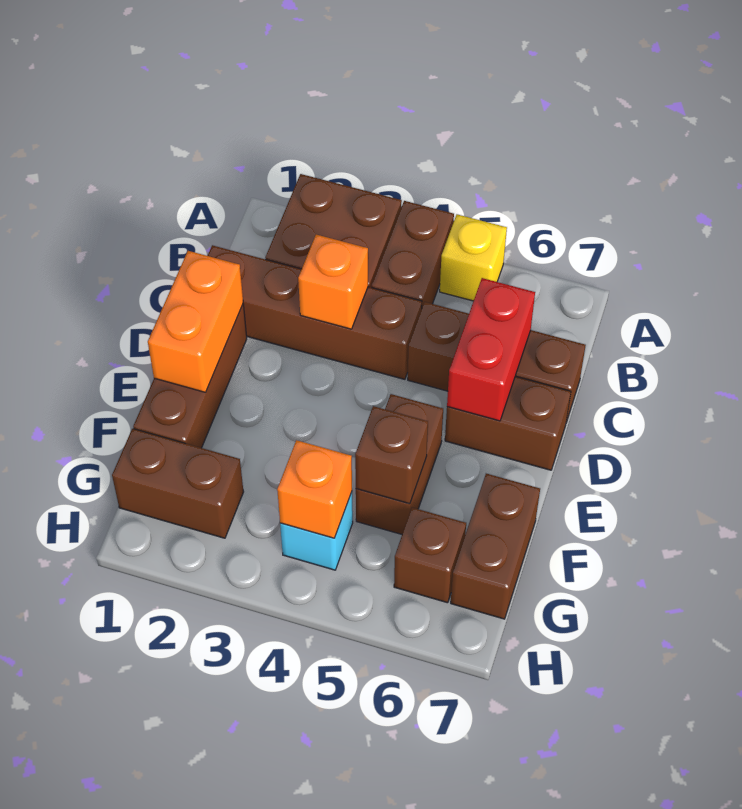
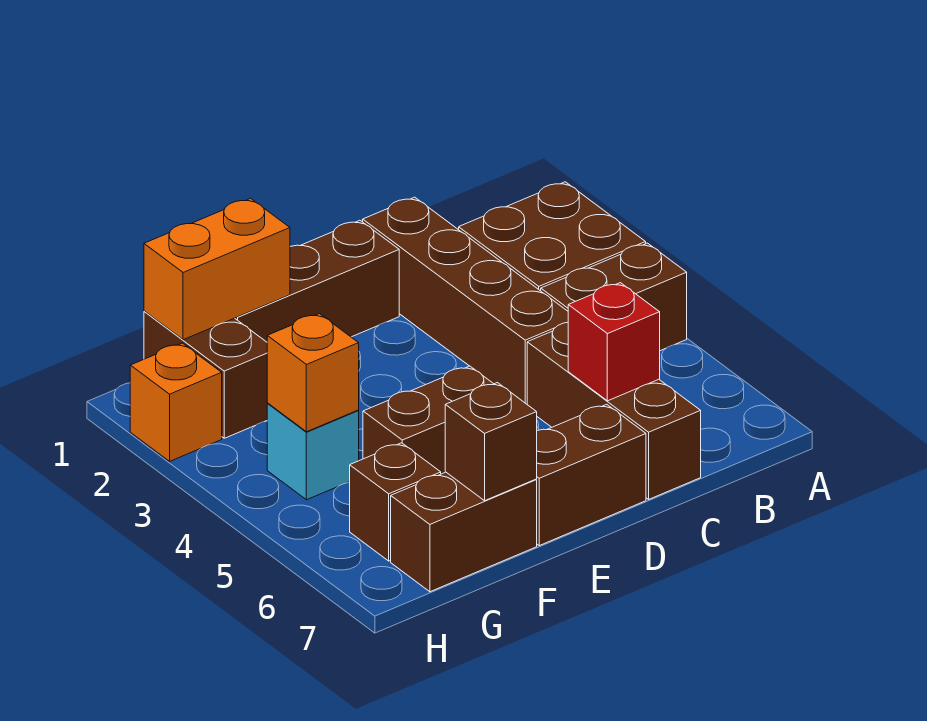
yellow 1x1 brick [440,214,507,301] -> none
orange 1x1 brick [298,235,368,329] -> orange 1x1 brick moved to [130,343,222,461]
red 1x2 brick [447,278,535,421] -> red 1x1 brick [568,283,660,401]
orange 1x2 brick [148,251,243,392] -> orange 1x2 brick moved to [144,198,290,340]
brown 1x2 brick [445,376,571,470] -> brown 1x2 brick turned to [536,404,646,546]
brown 1x1 brick [355,406,428,504] -> brown 1x1 brick moved to [445,383,537,501]

